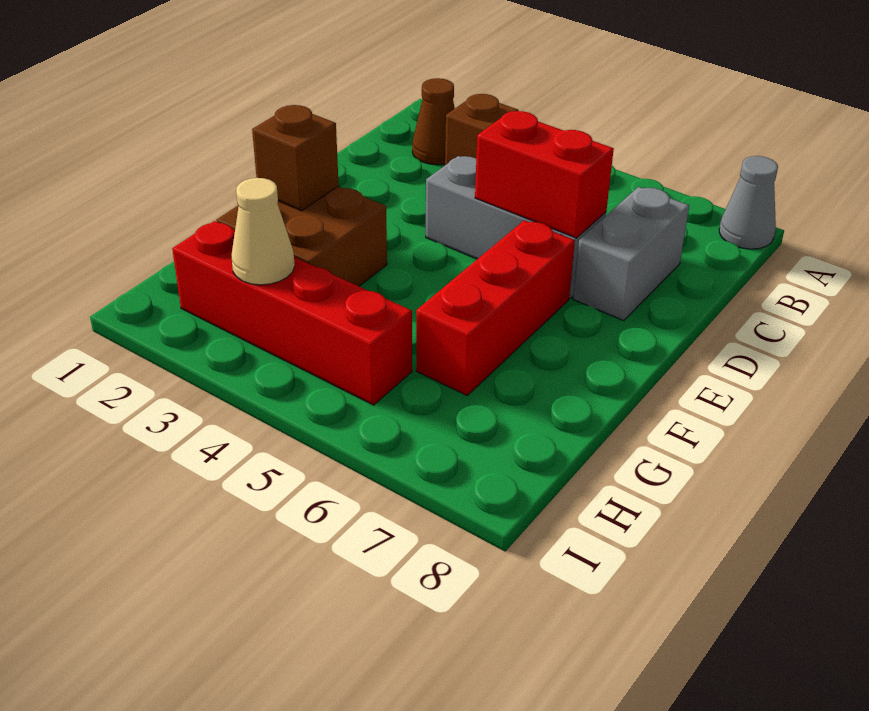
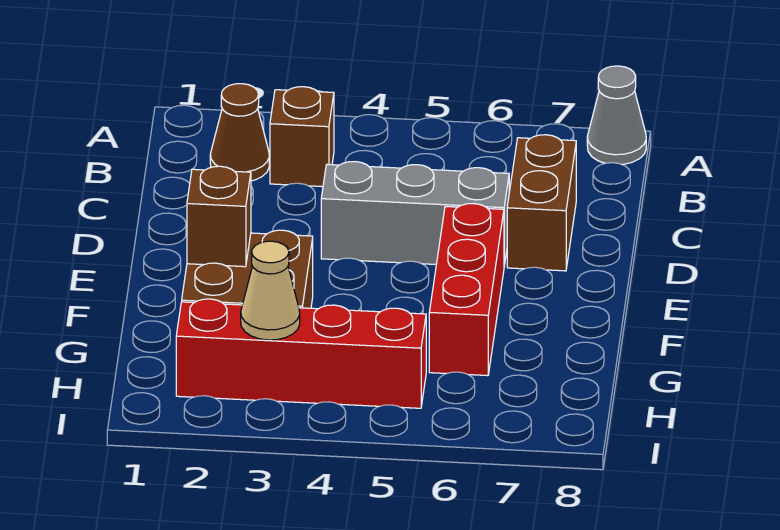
grey 1x2 brick [573,187,689,321] -> brown 1x2 brick [507,135,576,271]
red 1x2 brick [475,111,614,238] -> none

